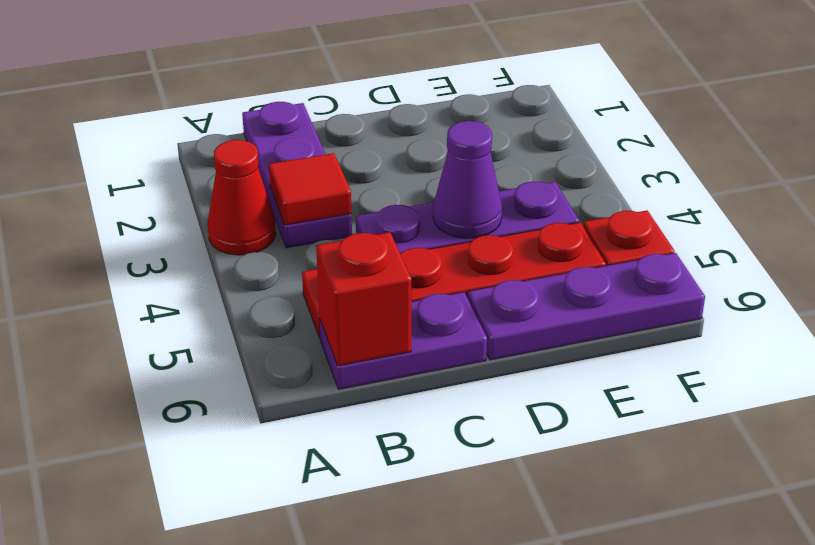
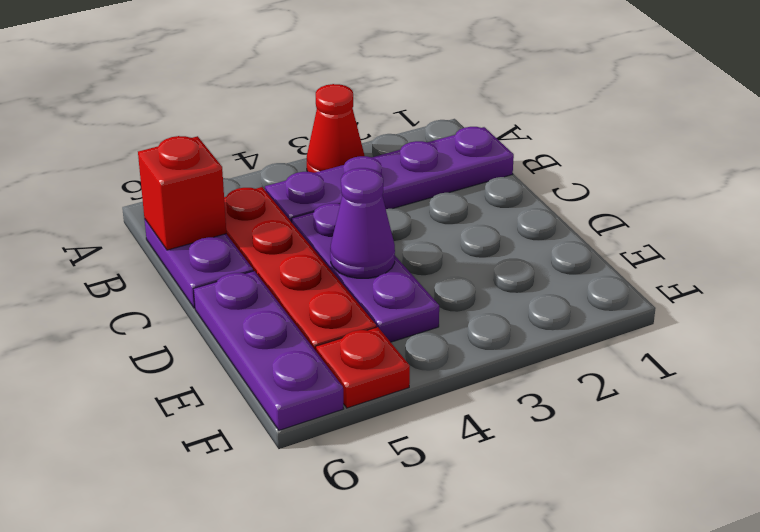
purple 1x3 plate [242,102,352,248] -> purple 1x4 plate [265,127,514,222]
red 1x1 tile [269,153,352,225] -> none

